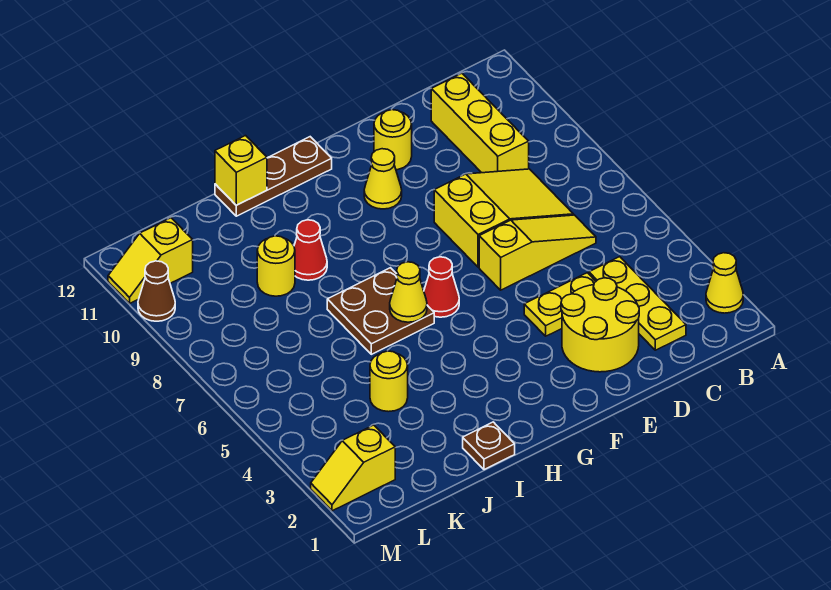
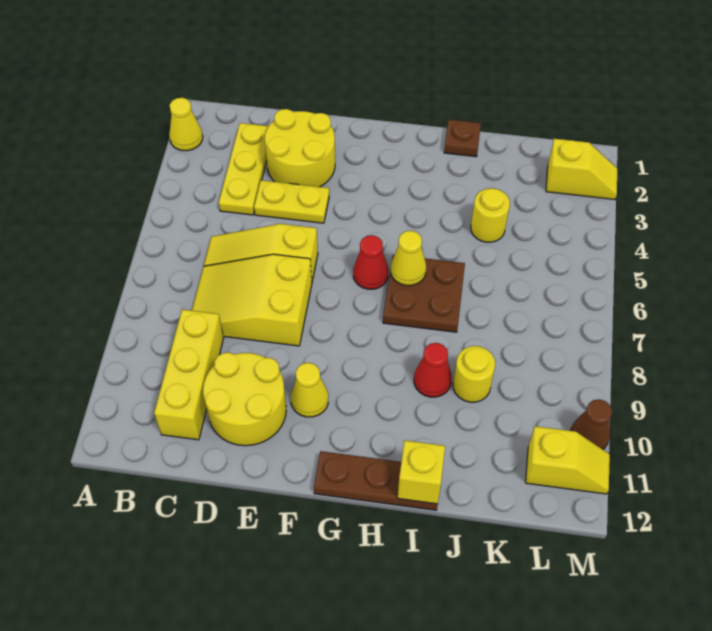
yellow 1x1 round brick [374,110,412,170] -> yellow 2x2 round brick [203,352,286,446]

